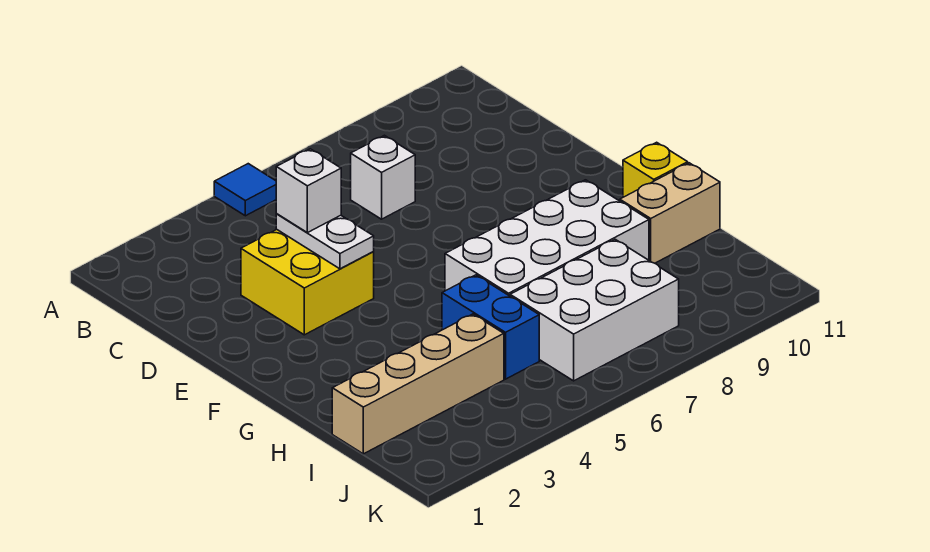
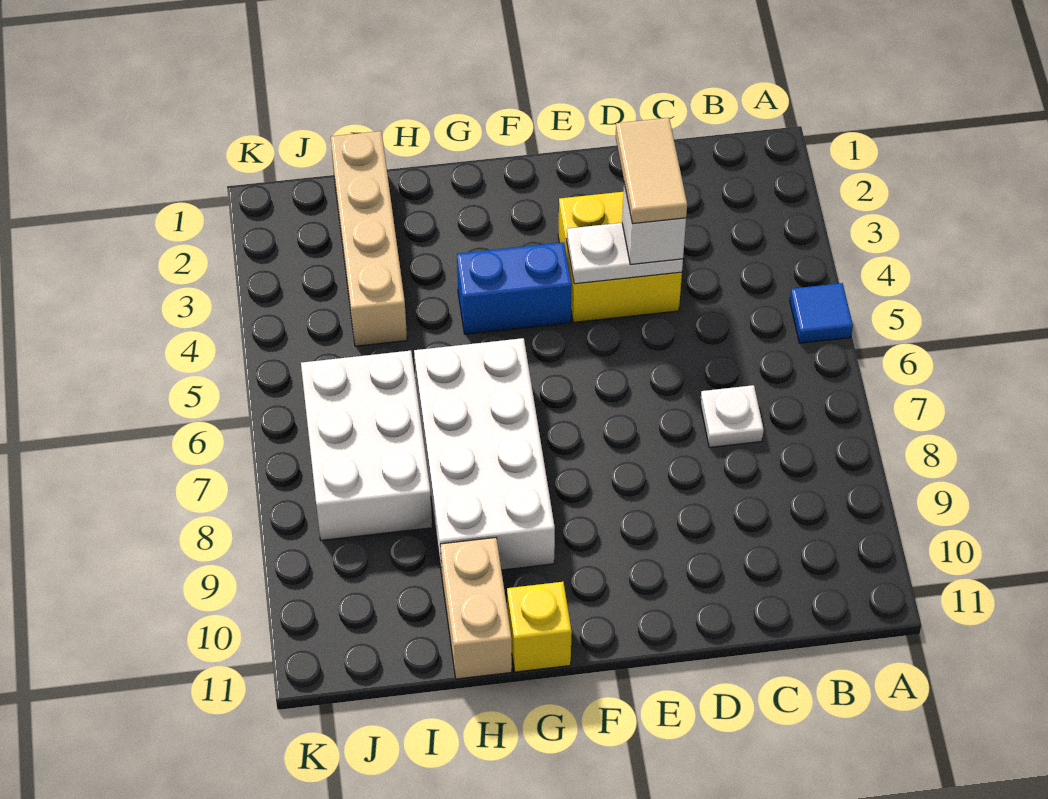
white 1x1 brick [351,135,415,219] -> white 1x1 plate [700,385,764,447]
none -> tan 1x2 tile [616,118,687,224]
blue 1x2 brick [442,275,539,379] -> blue 1x2 brick moved to [457,242,572,334]

